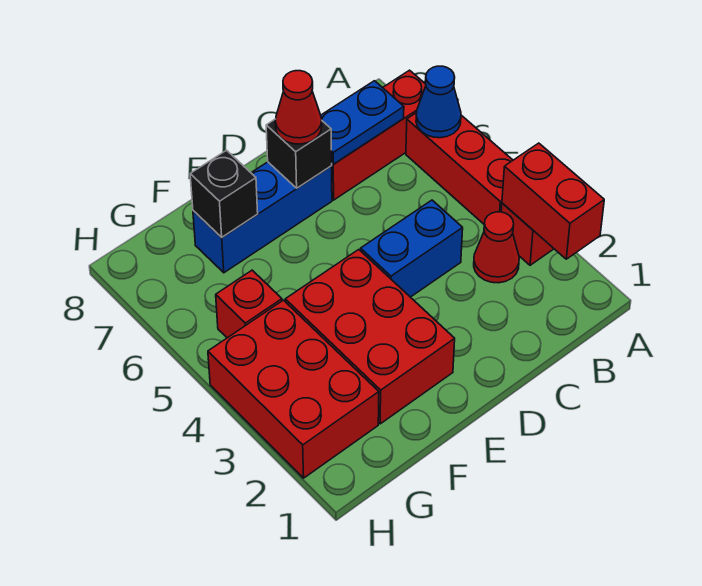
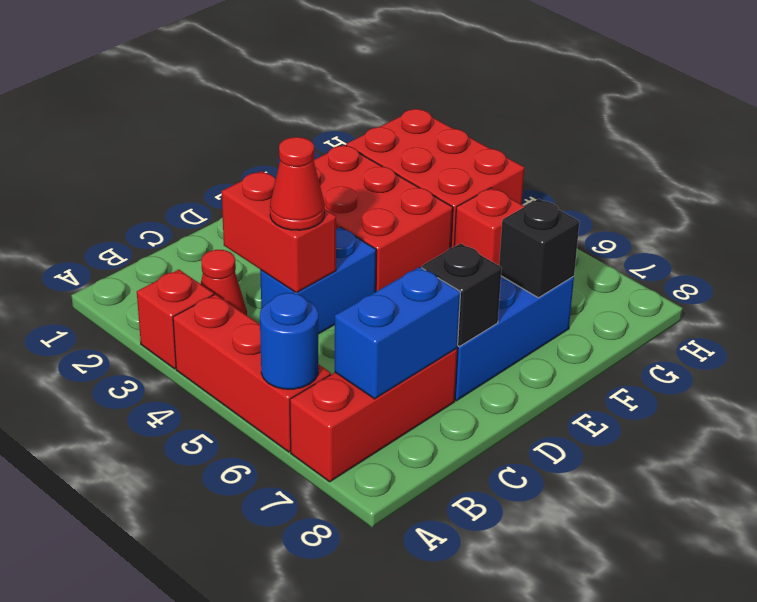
red 1x2 brick [502,143,604,259] -> red 1x2 brick moved to [222,171,336,293]
blue 1x1 cone [416,66,461,138] -> blue 1x1 round brick [260,293,319,389]
blue 1x2 plate [321,81,404,164] -> blue 1x2 brick [335,267,461,399]
red 1x1 cone [275,71,322,144] -> red 1x1 cone moved to [270,137,325,230]

